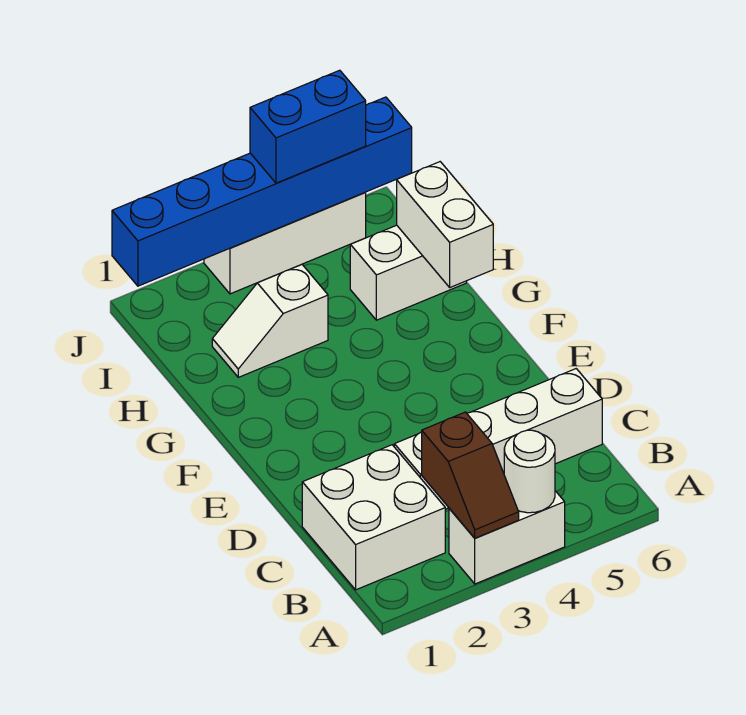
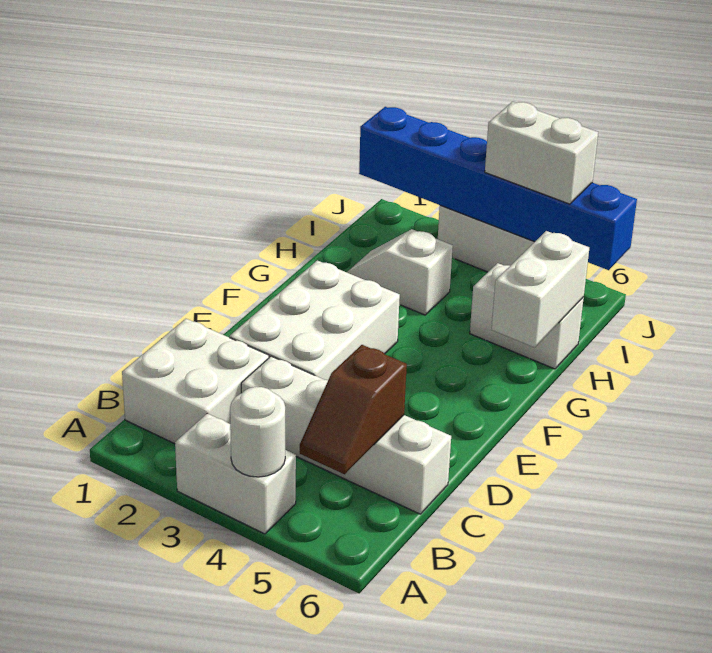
brown 1x2 slope [422,412,519,538] -> brown 1x2 slope moved to [300,345,407,474]
none -> white 2x3 brick [230,260,400,380]
blue 1x2 brick [250,70,366,183] -> white 1x2 brick [485,102,598,204]

